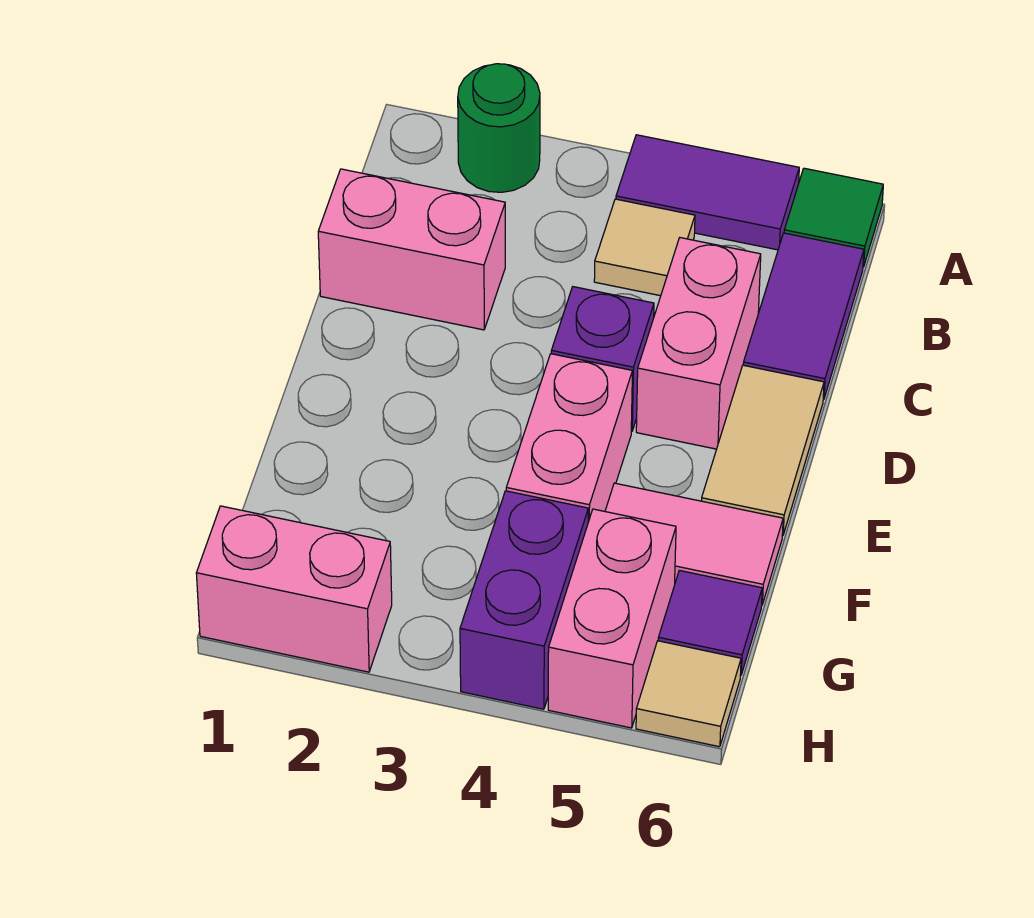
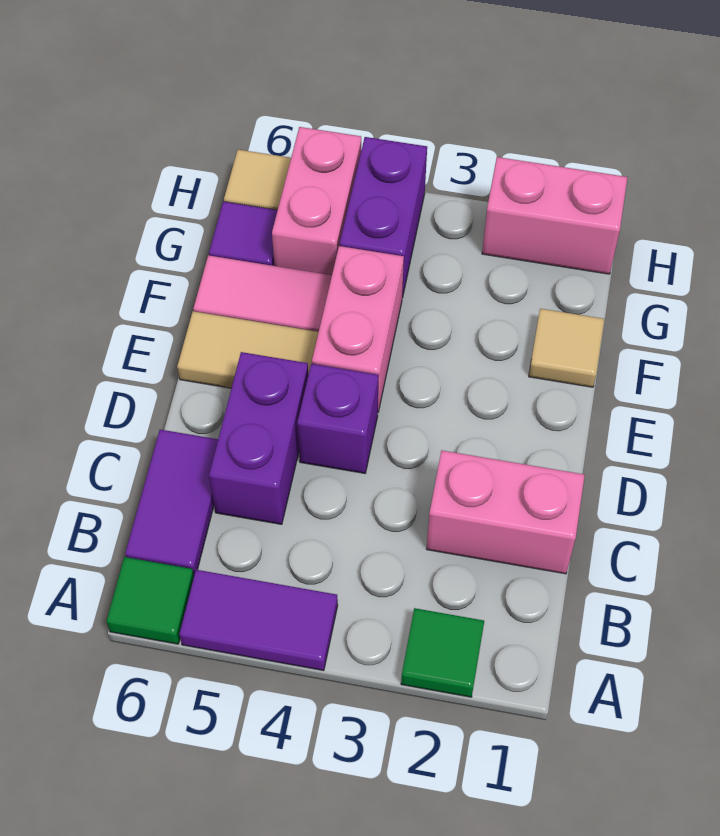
green 1x1 round brick [458,64,540,192] -> green 1x1 tile [401,608,484,697]
tan 1x1 tile [594,199,695,296] -> tan 1x1 tile moved to [529,309,604,387]
pink 1x2 brick [636,238,761,449] -> purple 1x2 brick [209,352,308,524]
tan 1x2 tile [702,365,824,536] -> tan 1x2 tile turned to [177,311,318,388]

